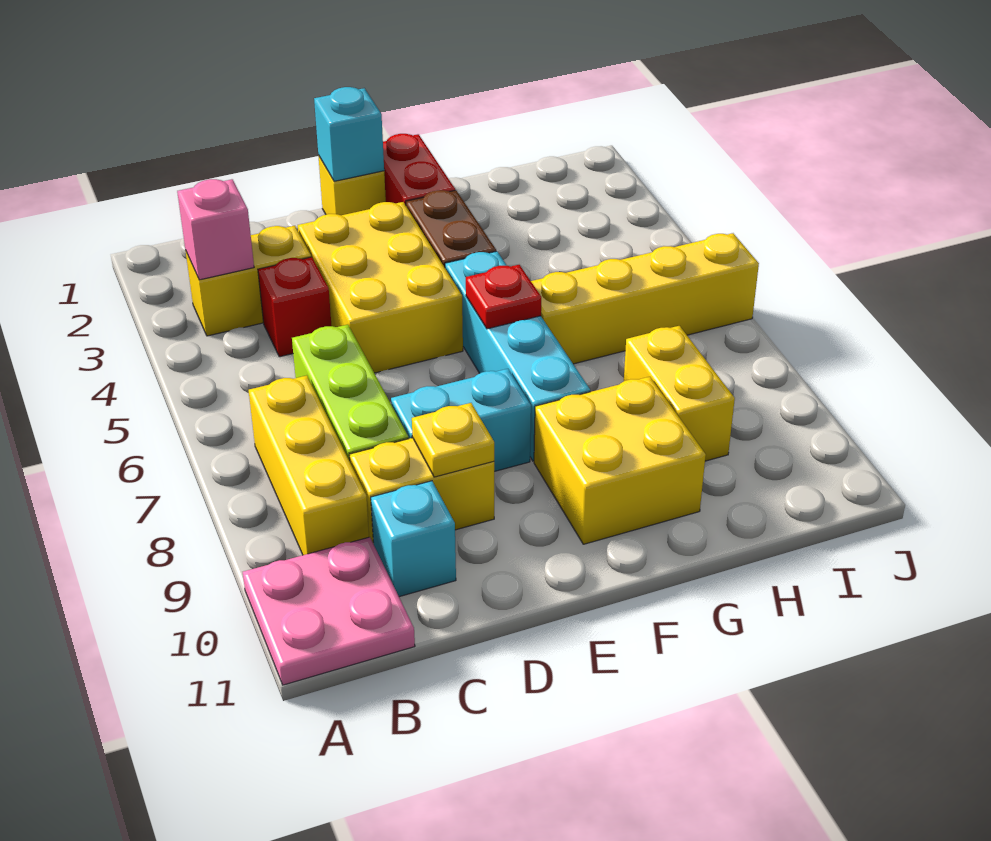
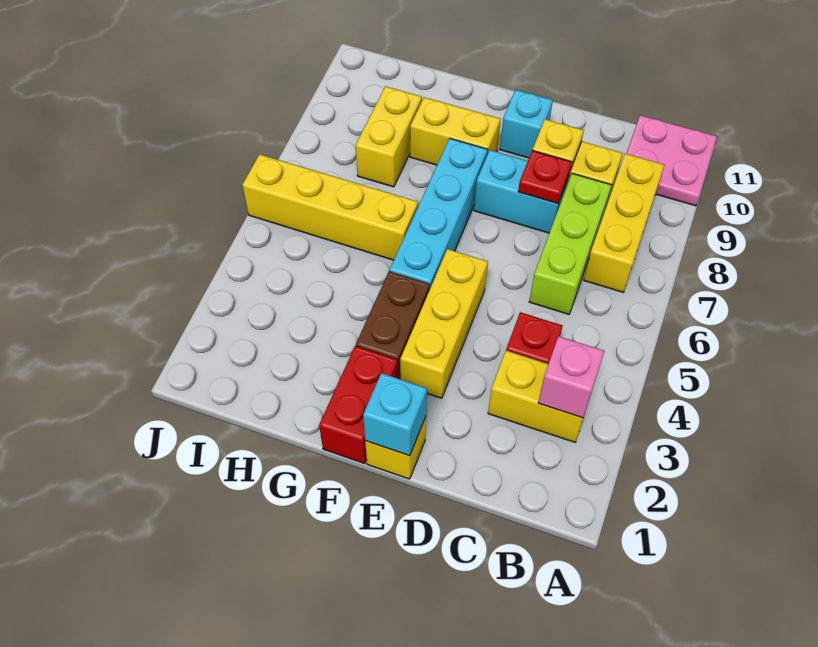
cyan 1x1 brick [371,481,456,597] -> cyan 1x1 brick moved to [500,90,553,158]
yellow 2x3 brick [298,202,463,373] -> yellow 1x3 brick [400,249,488,398]
red 1x1 plate [466,265,541,329] -> red 1x1 plate moved to [518,151,572,203]
yellow 2x2 brick [534,377,706,544] -> yellow 1x2 brick [410,97,501,165]

